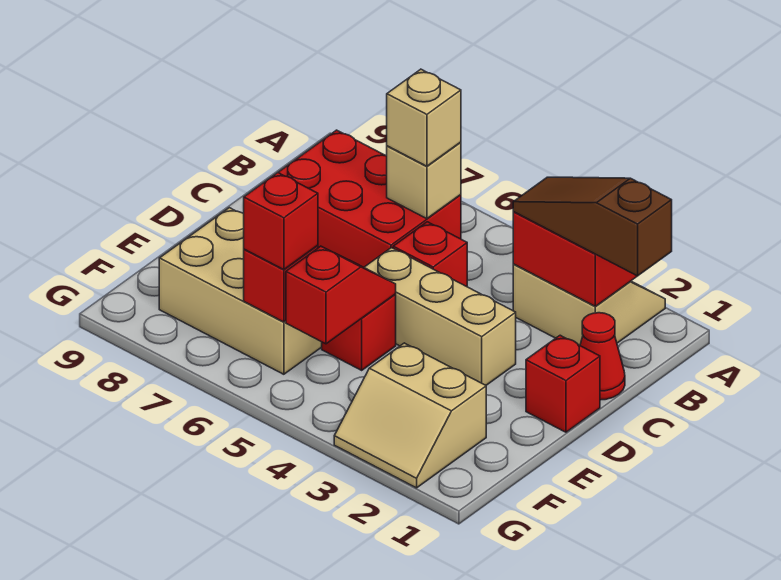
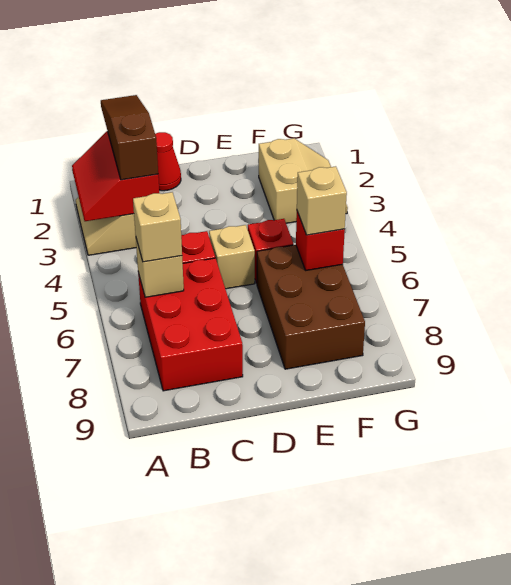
brown 1x3 slope [513,177,672,276] -> brown 1x3 slope turned to [101,95,158,180]
red 1x1 brick [526,335,600,432] -> none
tan 1x3 brick [364,248,516,385] -> tan 1x1 brick [209,225,255,289]
red 1x2 slope [286,246,396,344] -> none
tan 2x3 brick [159,208,322,374] -> brown 2x3 brick [257,245,365,369]
red 1x1 brick [244,173,318,270] -> tan 1x1 brick [297,166,347,235]

